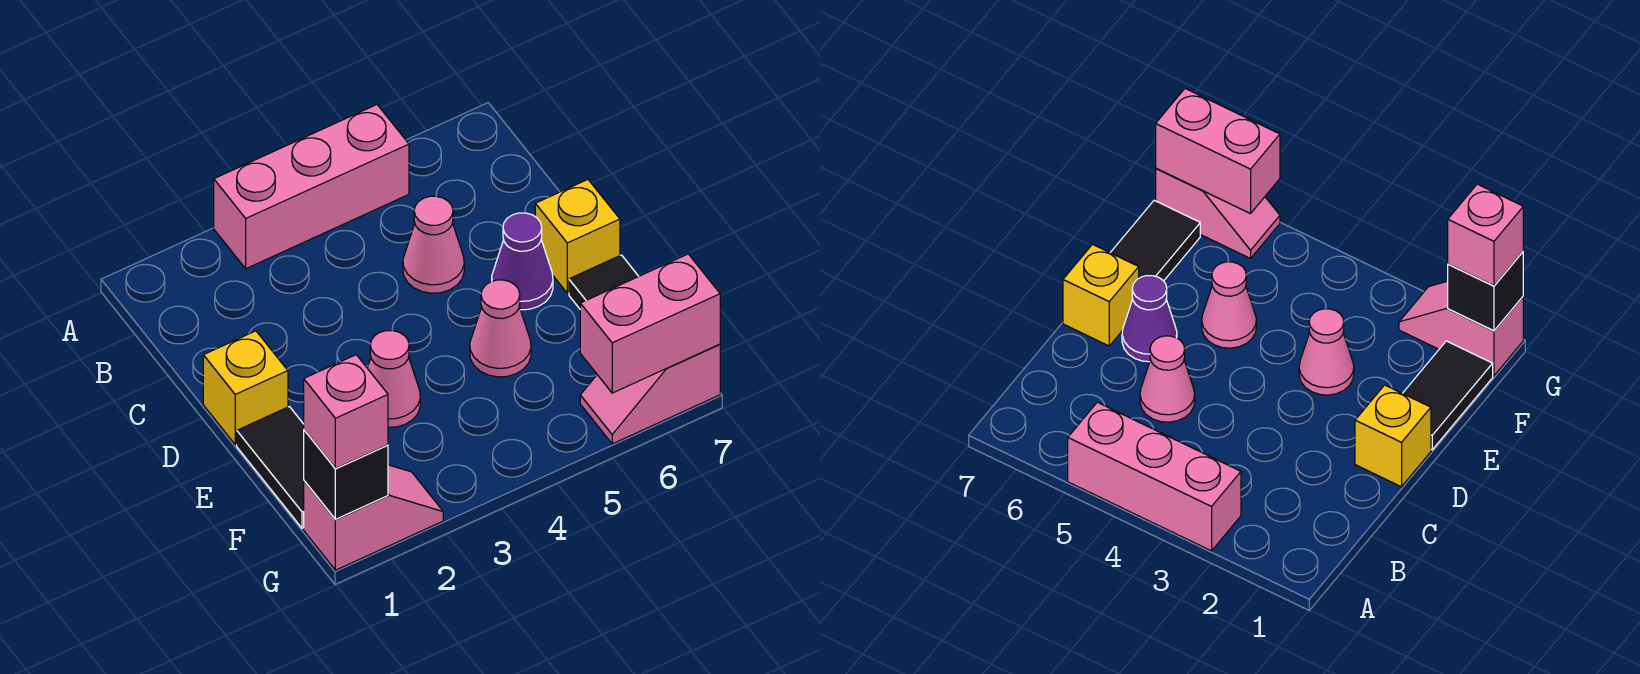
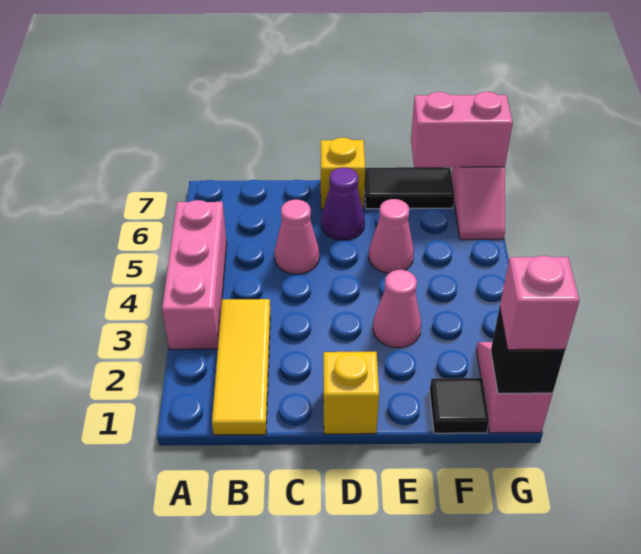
none -> yellow 1x3 tile [212,299,270,435]
black 1x2 tile [237,407,304,528] -> black 1x1 tile [430,378,489,433]
pink 1x2 brick [580,254,720,393] -> pink 1x2 brick turned to [411,92,513,167]

